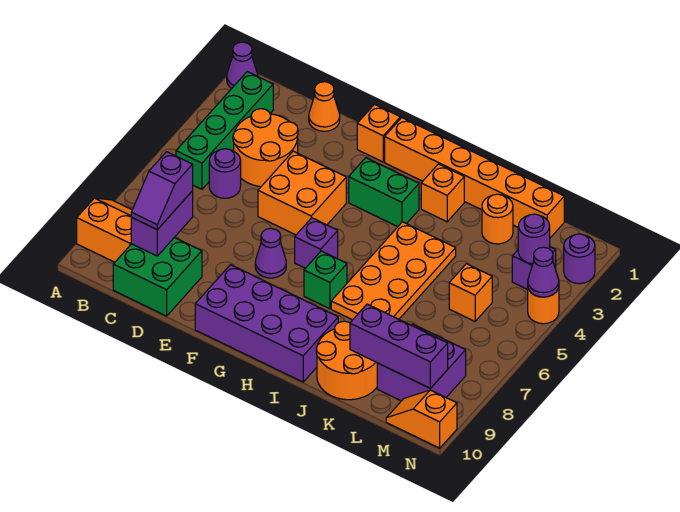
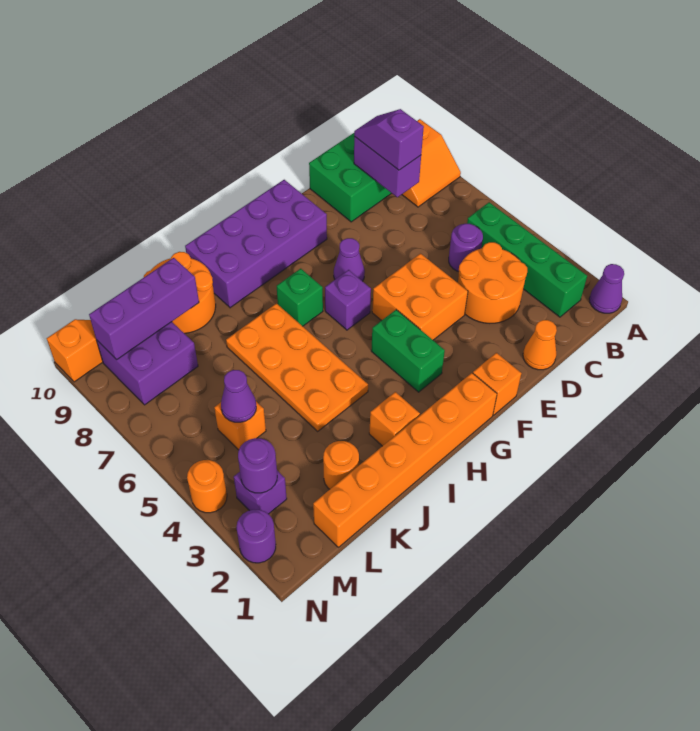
green 1x2 brick [349,158,419,227] -> green 1x2 brick turned to [371,310,445,392]
purple 1x1 cone [528,247,559,297] -> purple 1x1 cone moved to [221,370,256,422]

